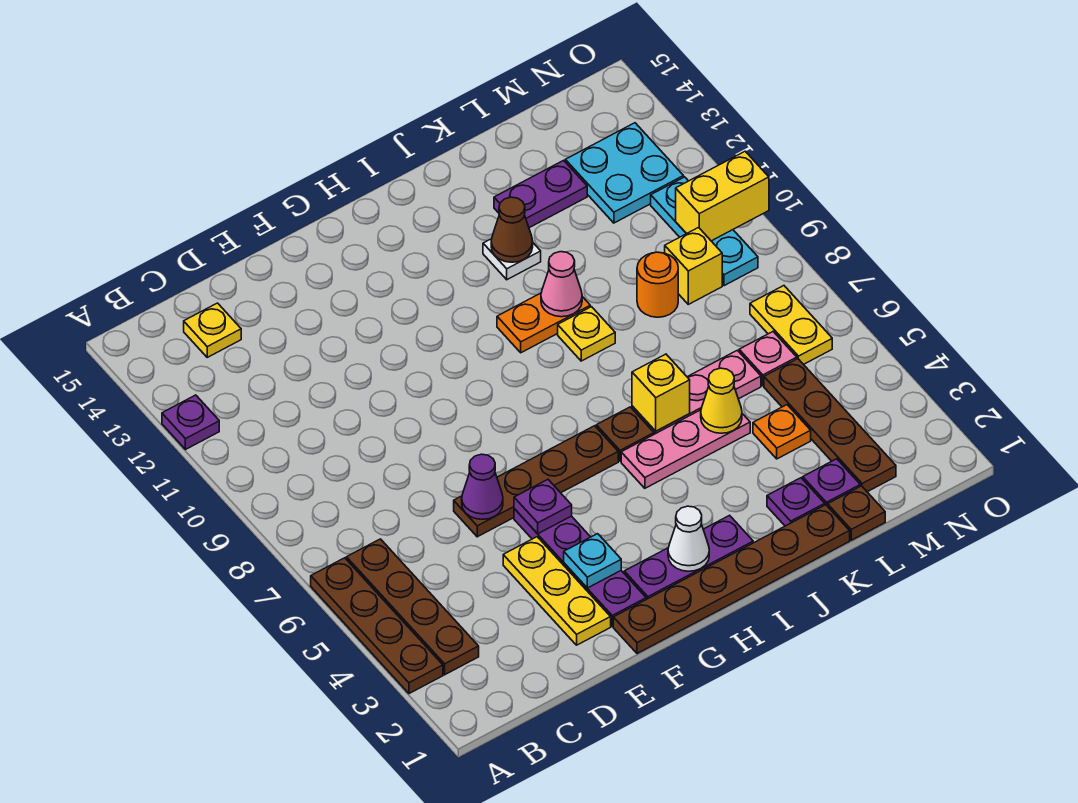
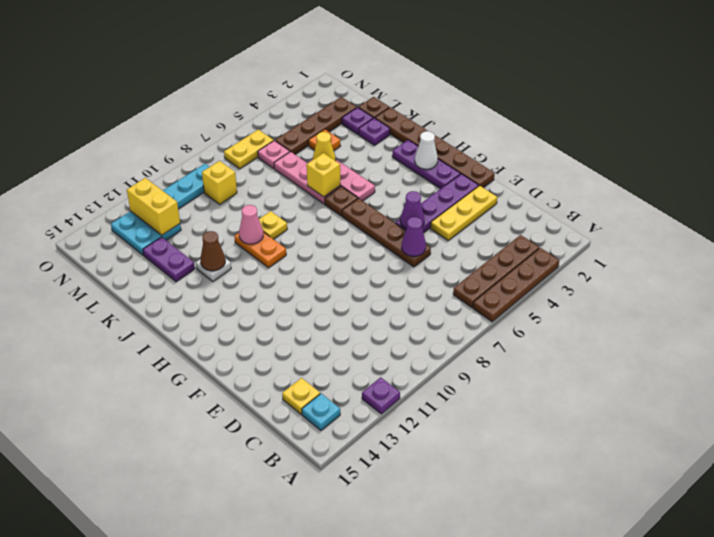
cyan 1x1 plate [564,534,621,588] -> cyan 1x1 plate moved to [302,394,340,430]
purple 1x1 plate [514,480,572,534] -> purple 1x1 cone [400,191,424,229]
orange 1x1 round brick [637,252,678,317] -> none
yellow 1x2 brick [676,151,769,241] -> yellow 1x2 brick moved to [127,178,180,235]

